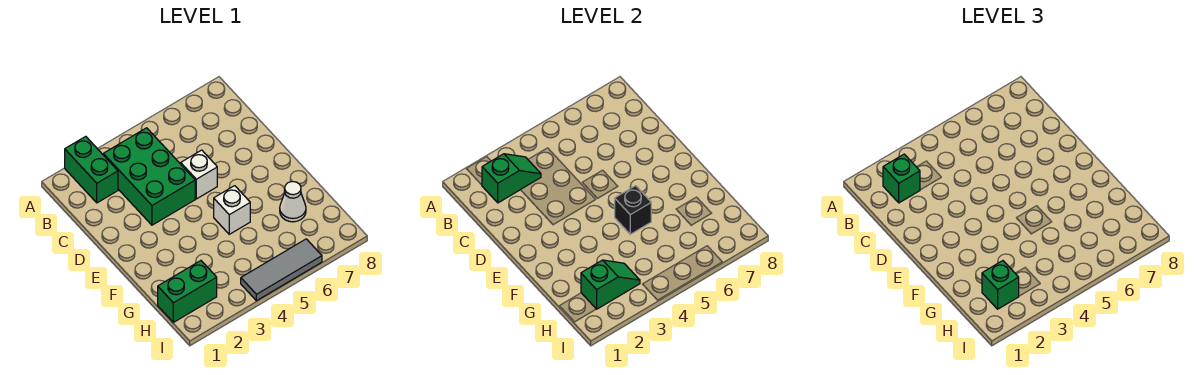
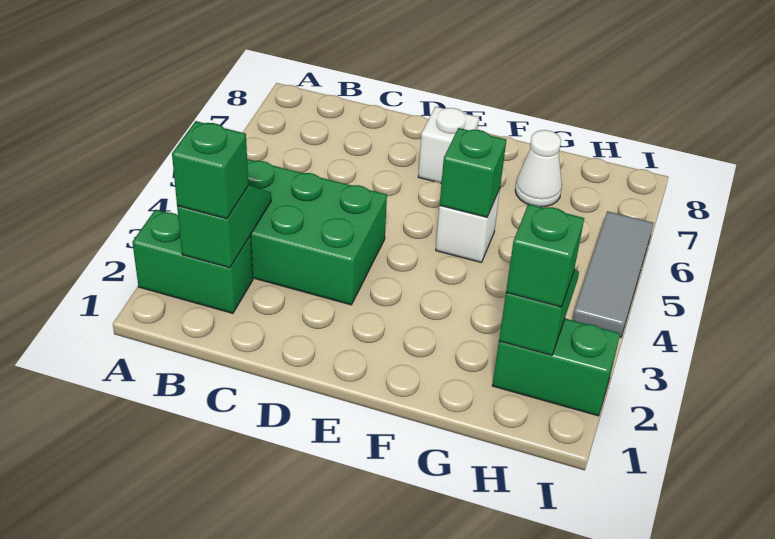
white 1x1 brick [181,150,217,199] -> white 1x1 brick moved to [418,107,479,183]
black 1x1 brick [615,186,651,234] -> green 1x1 brick [440,128,506,217]
green 1x2 brick [158,261,217,322] -> green 1x2 brick turned to [492,319,620,416]

